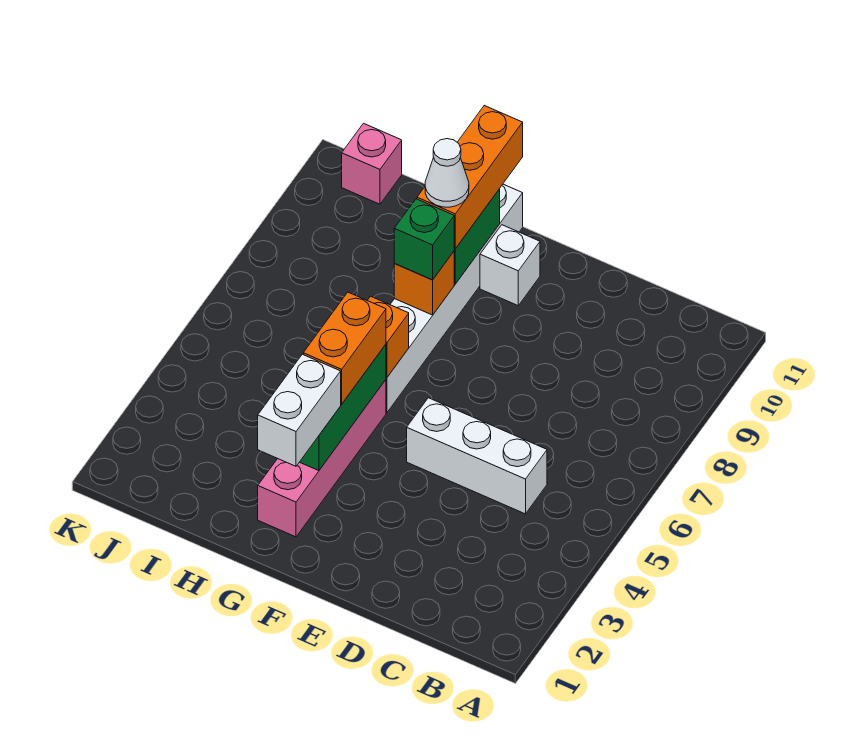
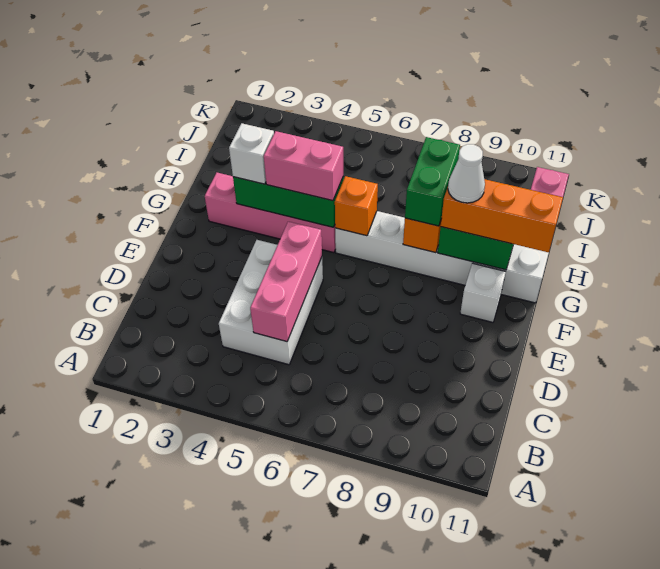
white 1x3 brick [407,398,547,514] -> white 2x3 brick [219,240,323,365]
none -> pink 1x3 brick [250,222,322,342]
white 1x2 brick [258,354,341,466] -> white 1x1 brick [229,123,274,184]
orange 1x2 brick [303,292,386,404] -> pink 1x2 brick [264,131,343,201]
green 1x1 brick [394,199,454,280] -> green 1x2 brick [405,137,460,226]

